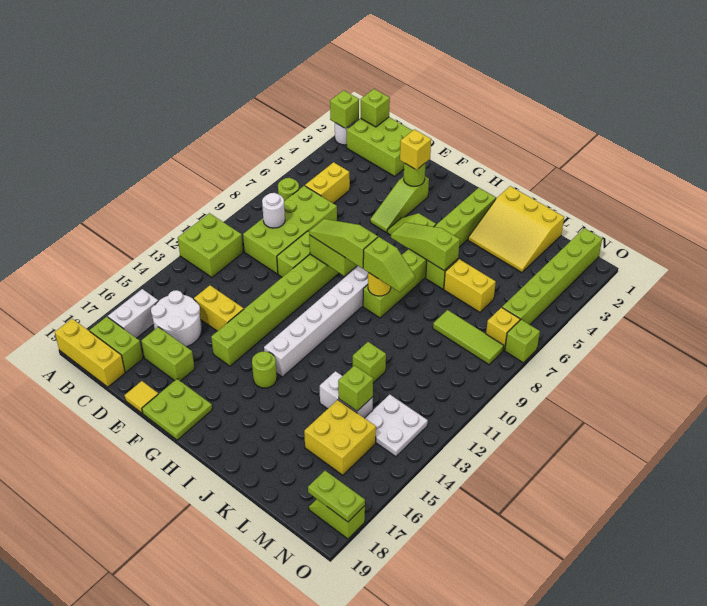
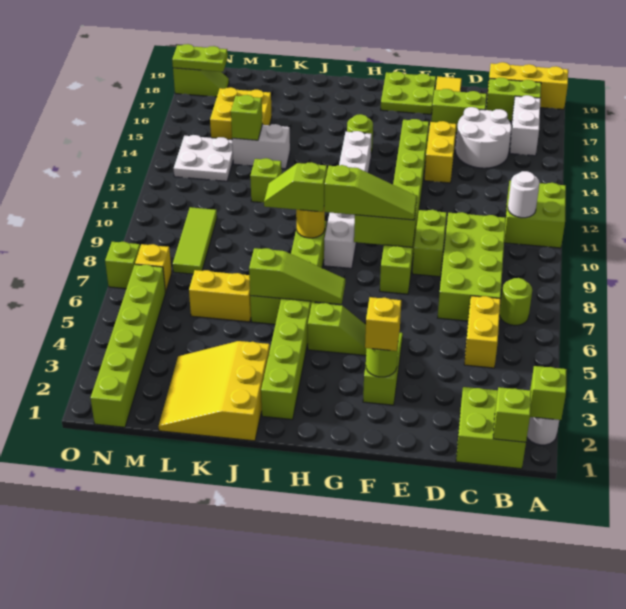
lime 2x3 brick [347,117,413,177] -> lime 2x2 brick [456,387,526,469]
white 1x1 round brick [262,193,285,228] -> white 1x1 round brick moved to [508,171,540,218]
yellow 1x2 brick [194,285,244,331] -> yellow 1x2 brick turned to [424,121,456,183]
yellow 3x3 slope [468,186,564,272] -> yellow 3x3 slope turned to [159,341,270,441]
lime 1x3 tile [433,310,504,365] -> lime 1x3 tile turned to [173,207,217,274]

